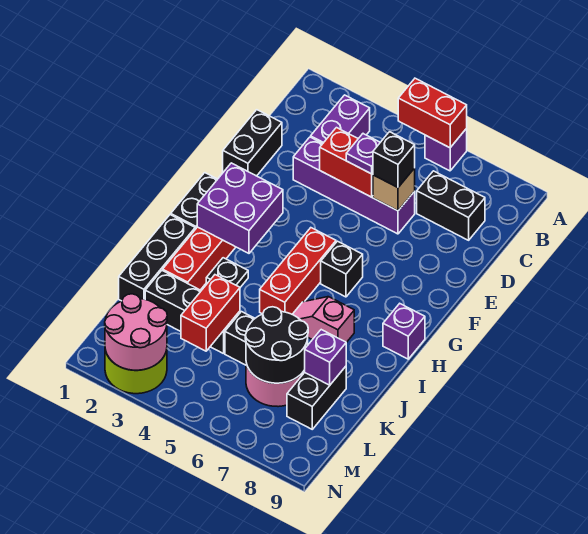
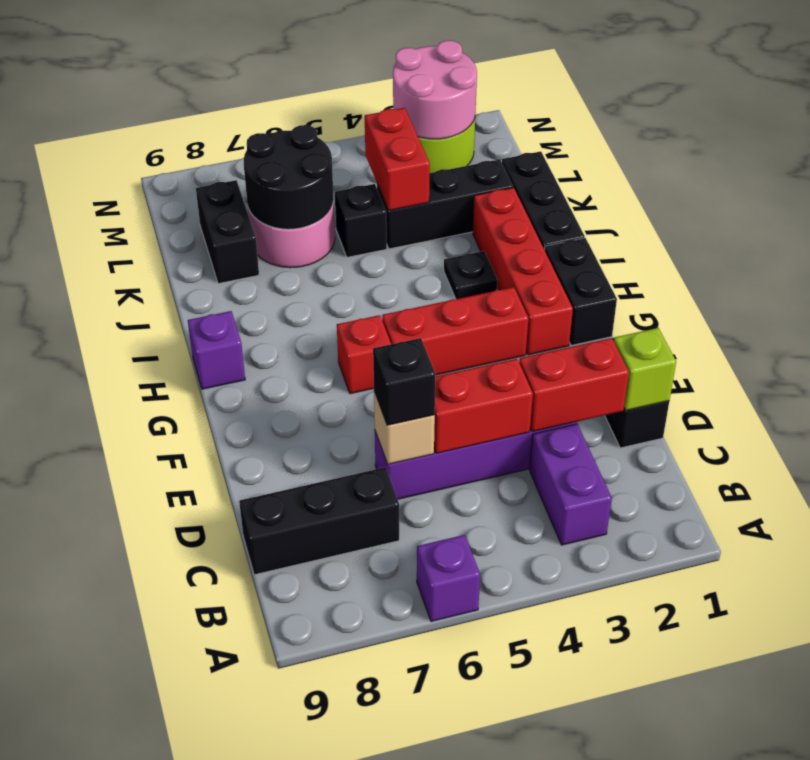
red 1x2 brick [398,78,467,148] -> red 1x2 brick moved to [519,338,629,432]
black 1x2 brick [417,171,485,240] -> black 1x3 brick [239,467,399,575]
none -> lime 1x1 brick [614,328,676,410]
purple 1x1 plate [346,134,380,174] -> none
purple 2x2 brick [197,163,283,253] -> none
red 1x3 brick [260,228,336,314] -> red 1x3 brick turned to [382,287,528,375]
black 1x1 brick [321,241,363,297] -> red 1x1 brick [337,315,391,394]
pink 1x2 slope [292,297,354,343] -> none
purple 1x1 brick [305,330,346,385] -> none

